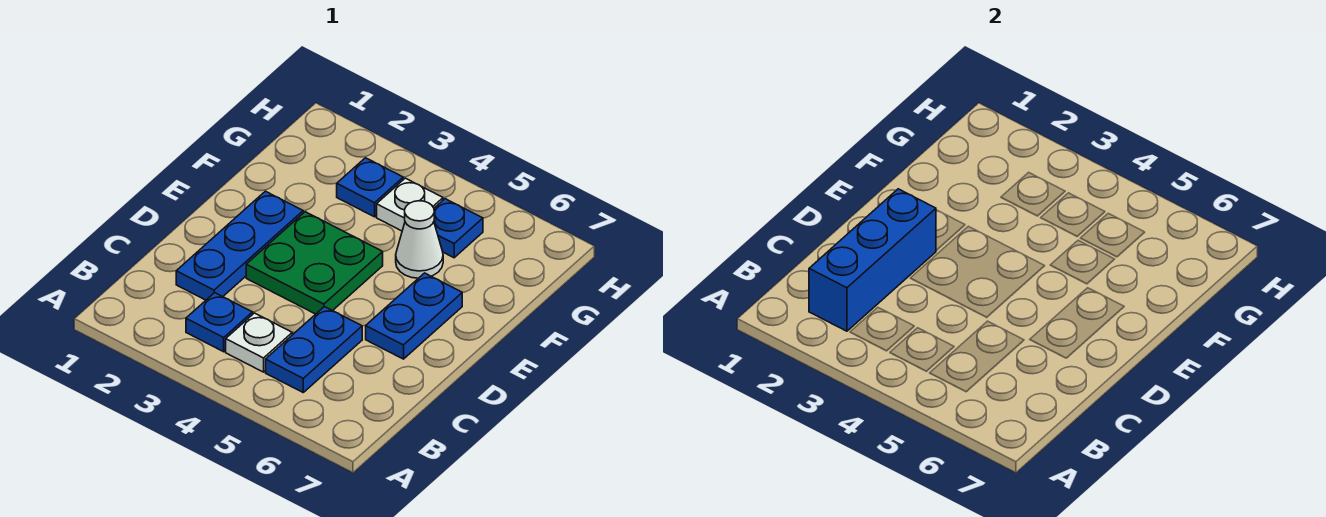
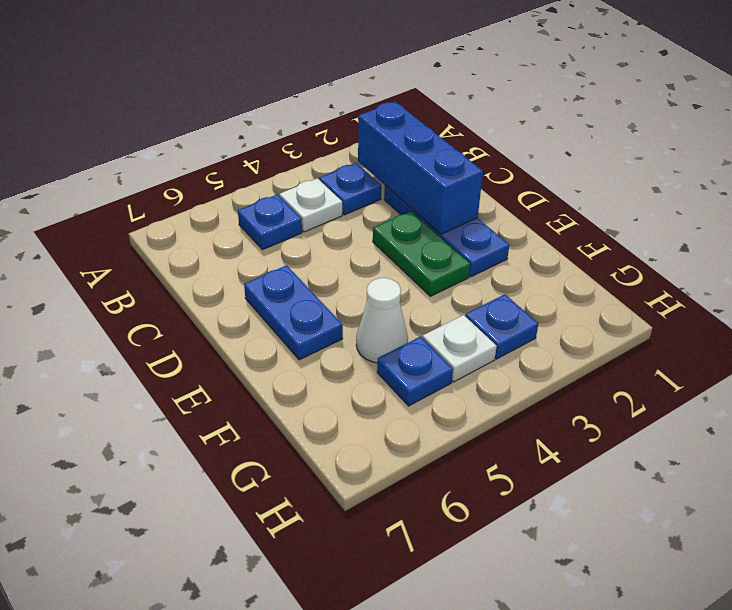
blue 1x2 plate [266,307,362,392] -> blue 1x1 plate [238,195,302,250]
green 2x2 plate [246,212,383,314] -> green 1x2 plate [373,211,470,296]

